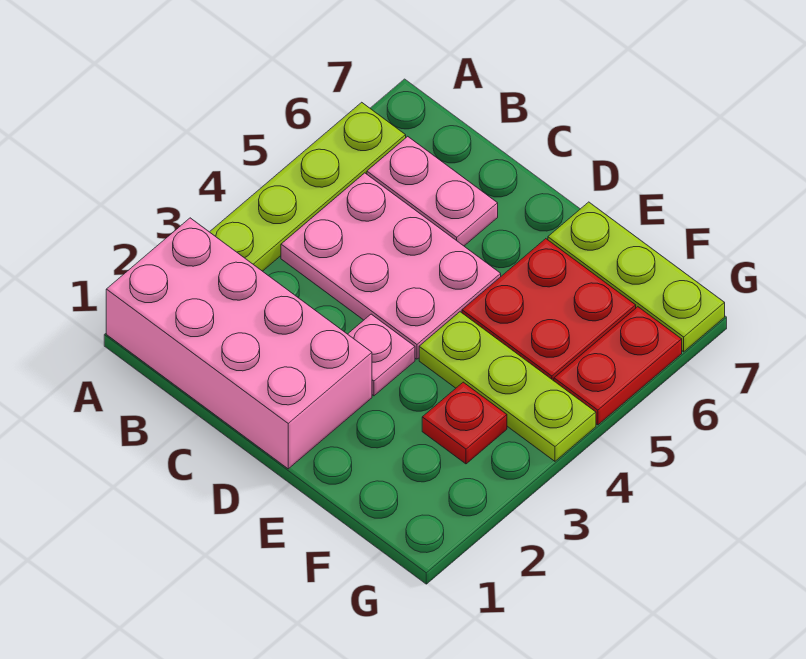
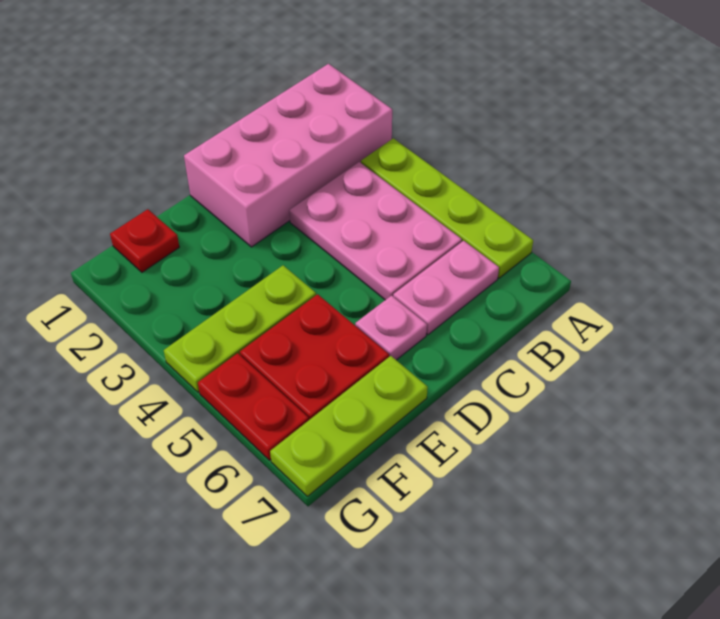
pink 2x3 plate [281,173,501,359] -> pink 2x3 plate turned to [289,162,462,300]
pink 1x1 plate [348,314,415,396] -> pink 1x1 plate moved to [355,295,427,360]
red 1x1 plate [422,382,507,464] -> red 1x1 plate moved to [110,209,179,272]

